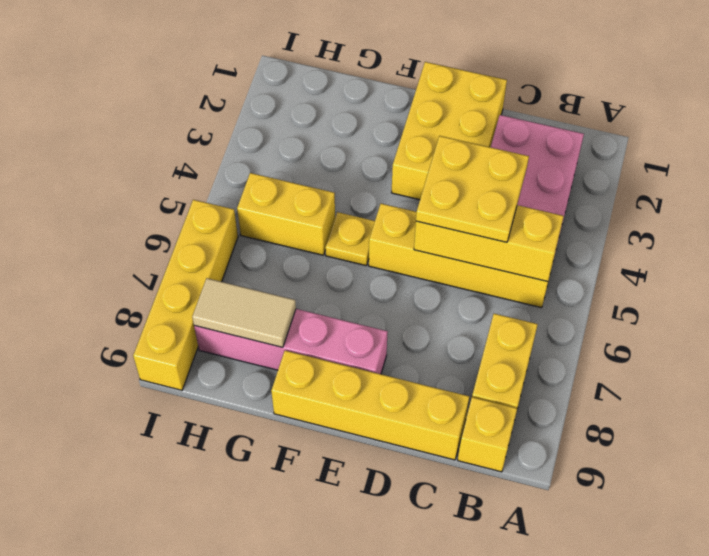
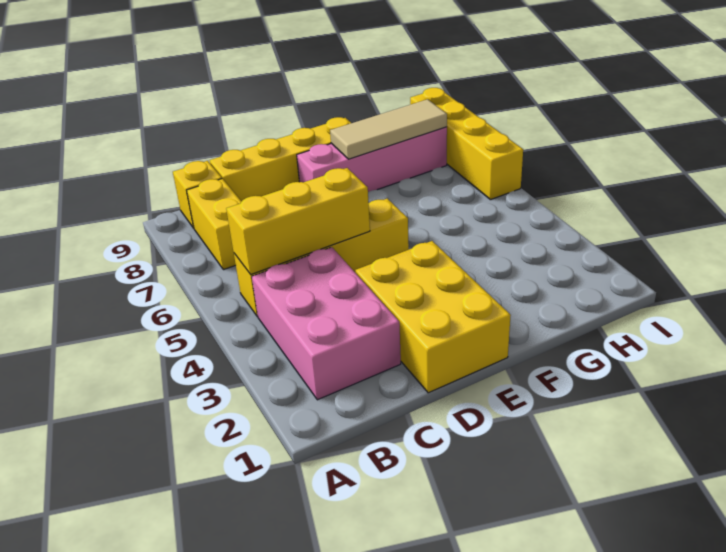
yellow 2x2 plate [416,136,529,242] -> none
yellow 1x1 plate [325,212,375,266] -> none
yellow 1x2 brick [237,173,335,255] -> none
tan 1x2 tile [192,278,296,347] -> tan 1x3 tile [330,99,447,159]

